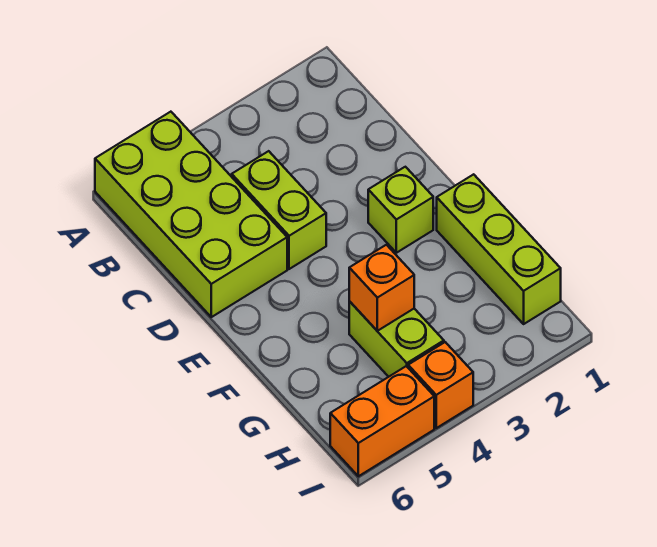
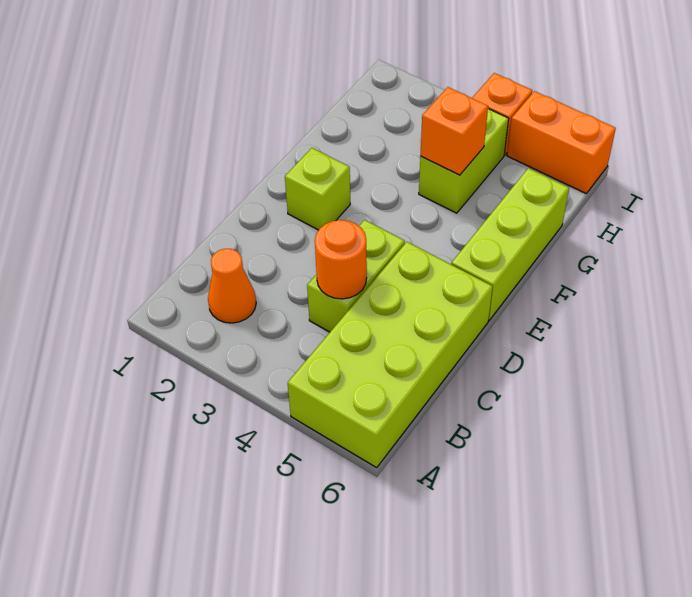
none -> orange 1x1 cone [208,249,256,323]
none -> orange 1x1 round brick [315,220,367,299]
lime 1x3 brick [437,174,561,324] -> lime 1x3 brick moved to [451,168,569,320]

